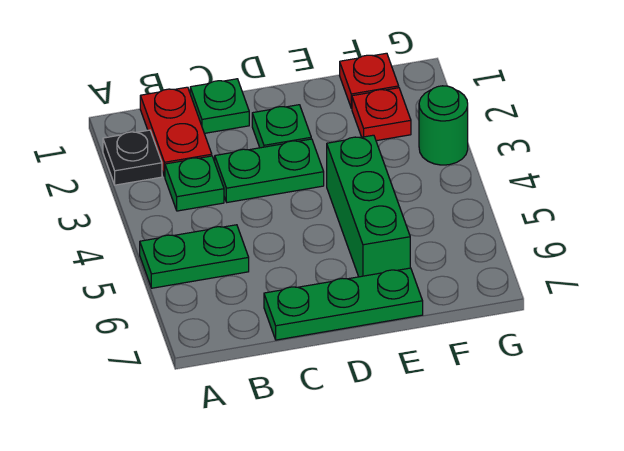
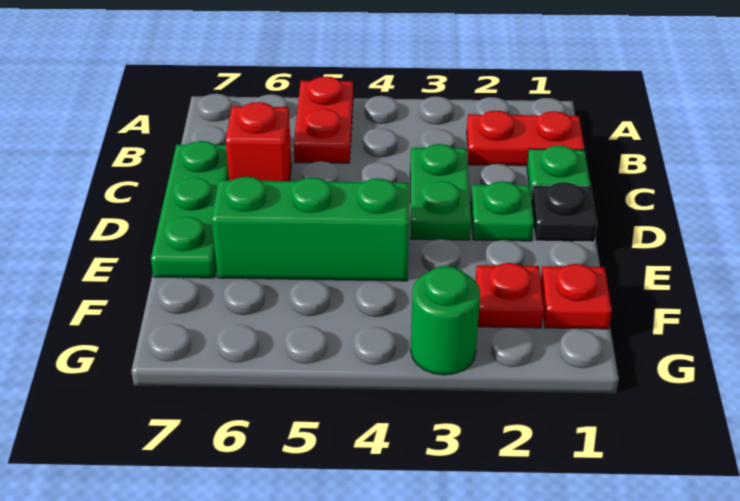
black 1x1 plate [103,130,162,185] -> black 1x1 plate moved to [532,182,597,242]
green 1x2 plate [140,225,249,288] -> red 1x2 plate [294,77,353,163]
green 1x1 plate [165,156,224,211] -> none
none -> red 1x1 brick [226,102,291,181]

